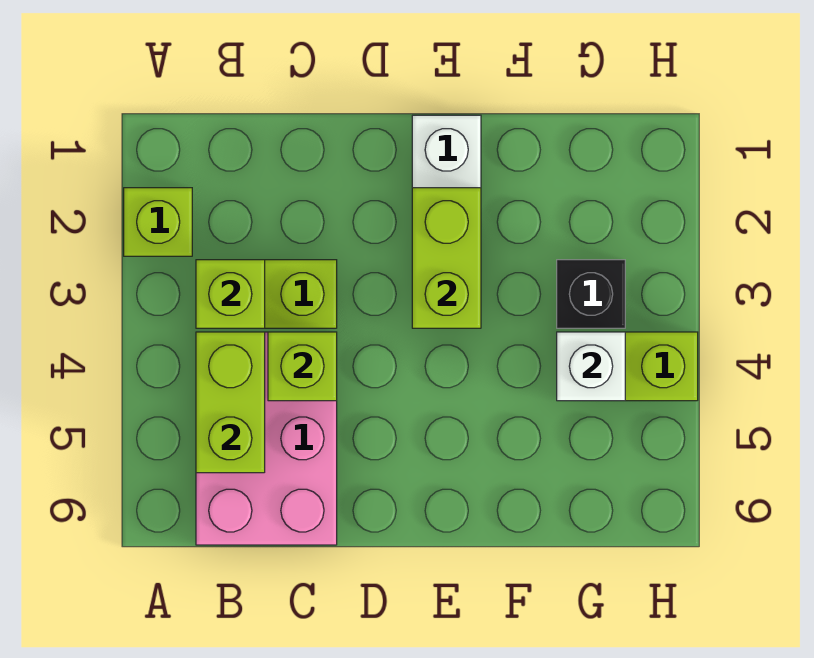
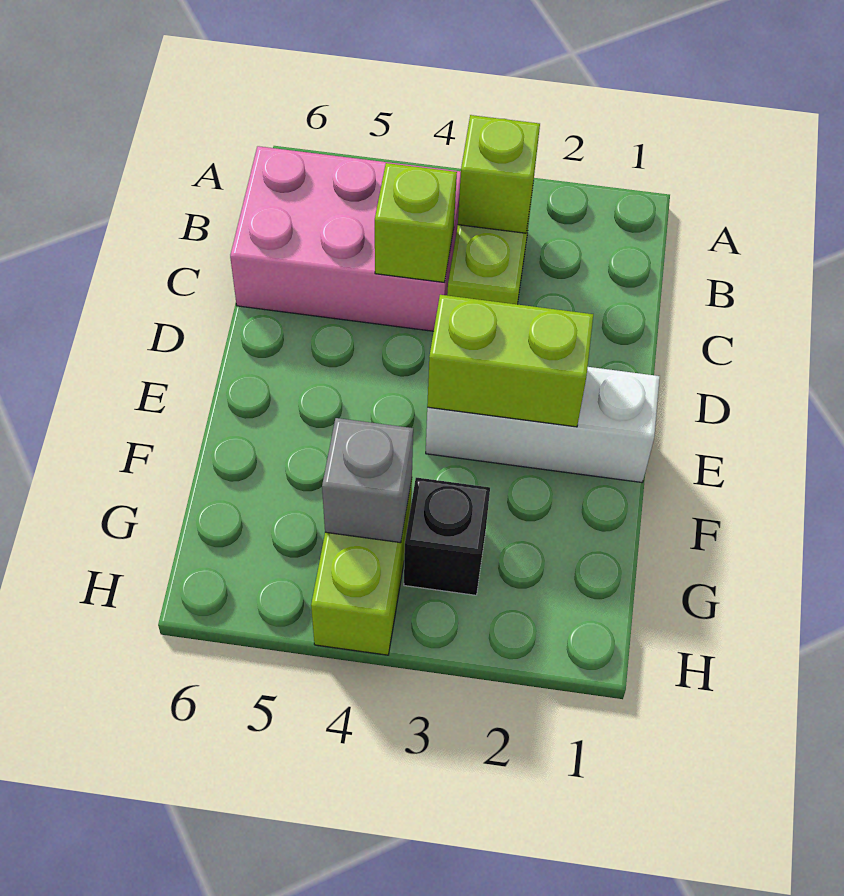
lime 1x1 brick [124,188,192,256] -> none
lime 1x2 brick [196,332,265,473] -> none
white 1x1 brick [557,332,625,401] -> grey 1x1 brick [322,418,413,543]

